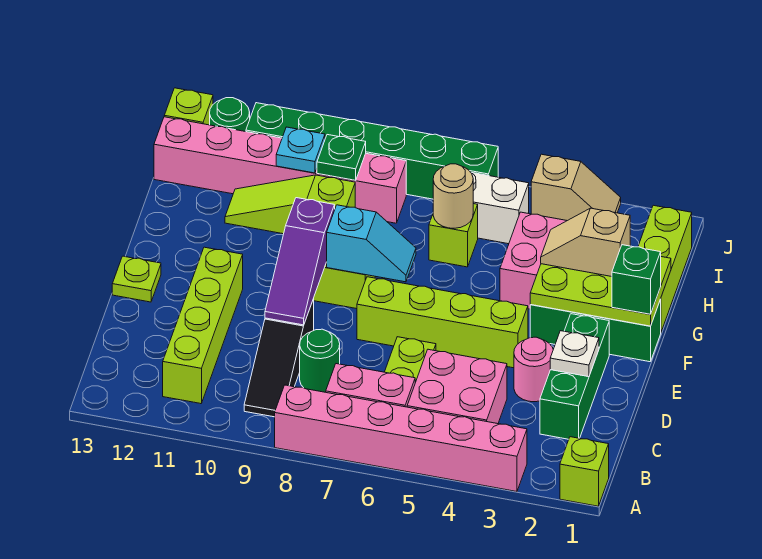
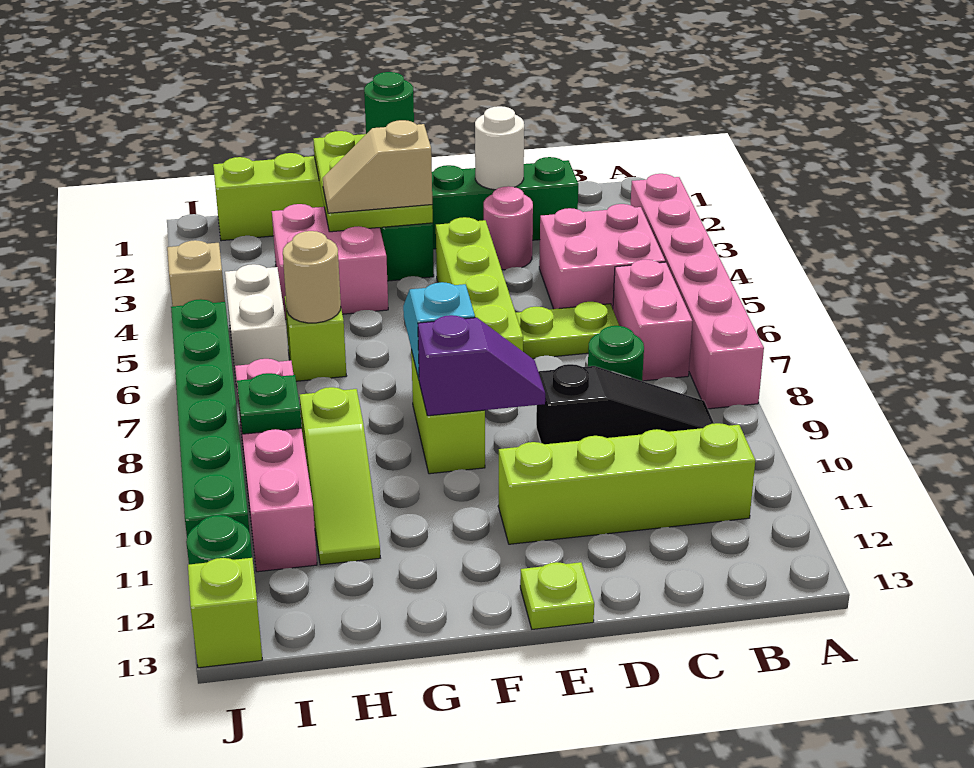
lime 1x1 brick [560,437,609,506] -> none
white 1x1 plate [550,331,599,377] -> white 1x1 round brick [475,106,524,190]
purple 1x3 slope [265,198,335,325] -> purple 1x2 slope [418,315,545,416]
green 1x1 brick [612,245,661,314] -> green 1x1 round brick [364,72,414,134]
tan 1x2 slope [541,208,630,277] -> tan 1x2 slope turned to [323,120,432,213]
pink 1x6 brick [154,117,406,223] -> pink 1x4 brick [235,359,317,572]
cyan 1x1 plate [276,127,325,173] -> none

